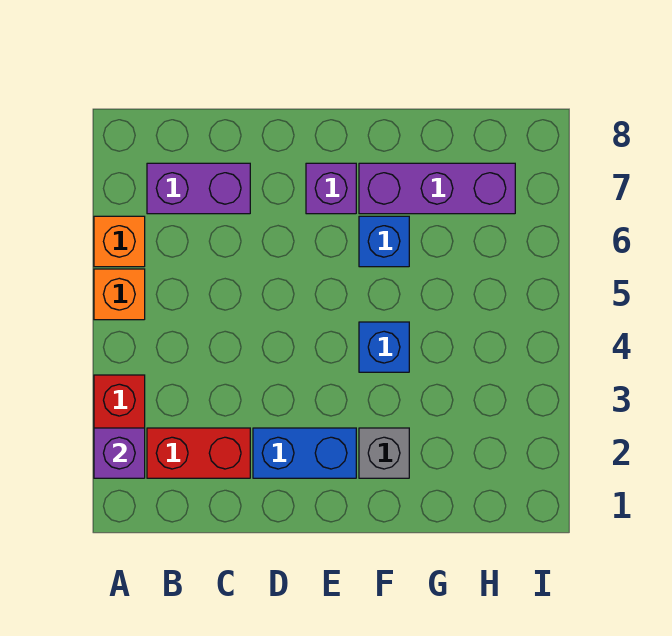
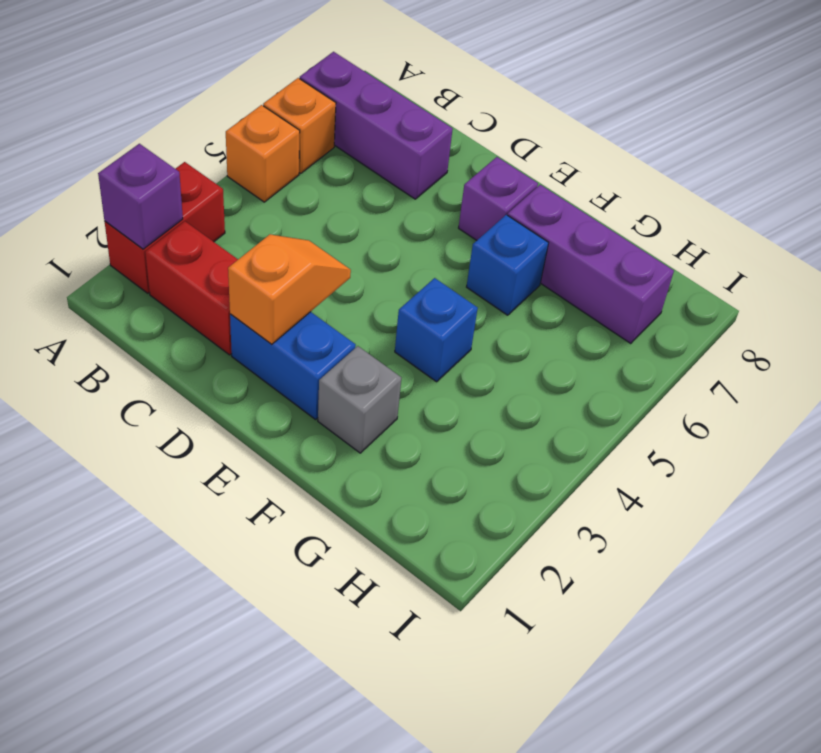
purple 1x2 brick [147,163,250,214] -> purple 1x3 brick [300,52,453,199]
none -> orange 1x2 slope [228,234,351,344]

